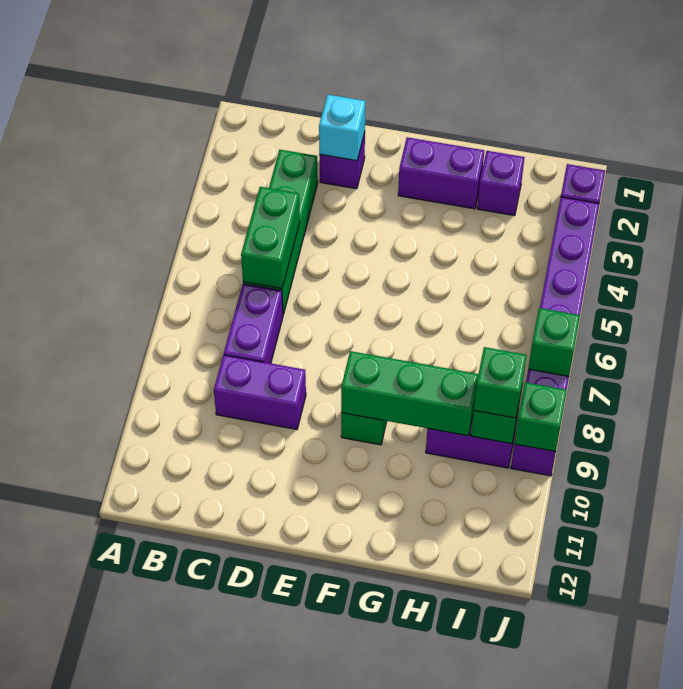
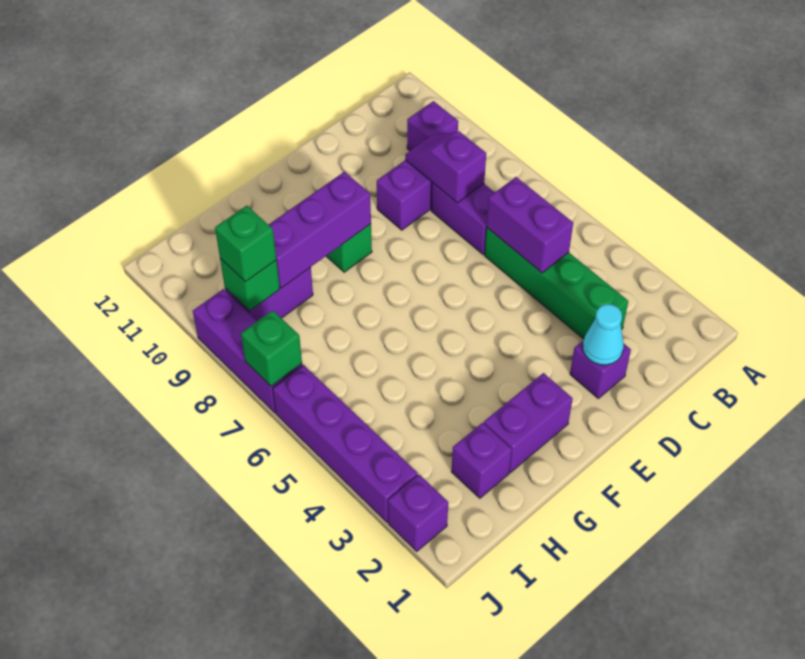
none -> purple 1x1 brick [407,101,458,151]
green 1x2 brick [241,187,300,289] -> purple 1x2 brick [486,177,573,273]
none -> purple 1x2 slope [405,131,486,203]
cyan 1x1 brick [319,94,366,161] -> cyan 1x1 cone [583,304,624,365]
green 1x3 brick [341,351,478,436] -> purple 1x3 brick [269,172,371,288]
green 1x1 brick [514,382,567,452] -> none

